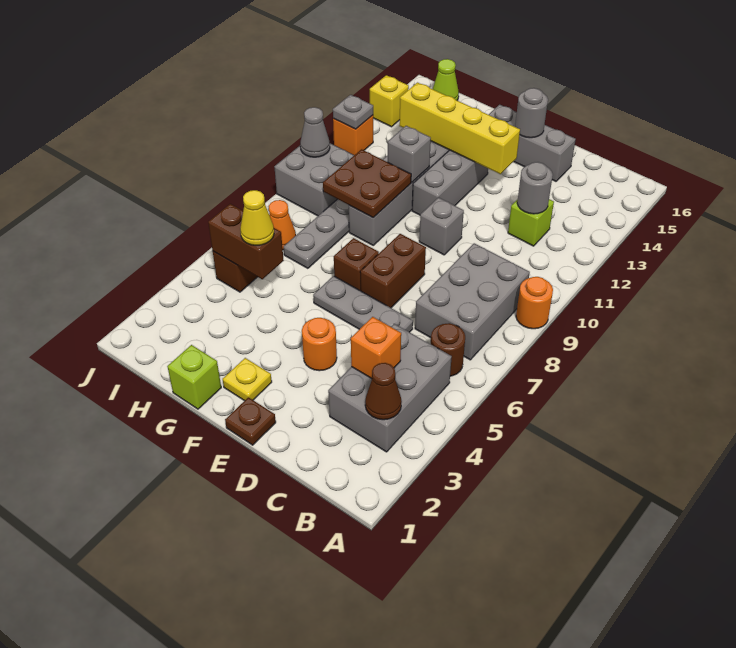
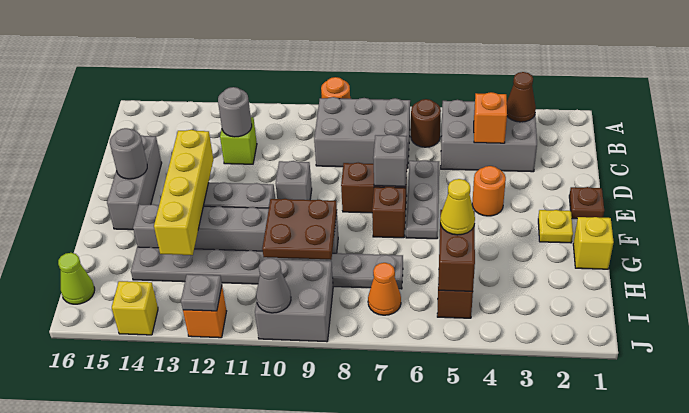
lime 1x1 brick [167,345,221,409] -> yellow 1x1 brick [573,217,614,269]
grey 1x1 brick [388,126,431,182] -> grey 1x1 brick moved to [373,134,407,186]

